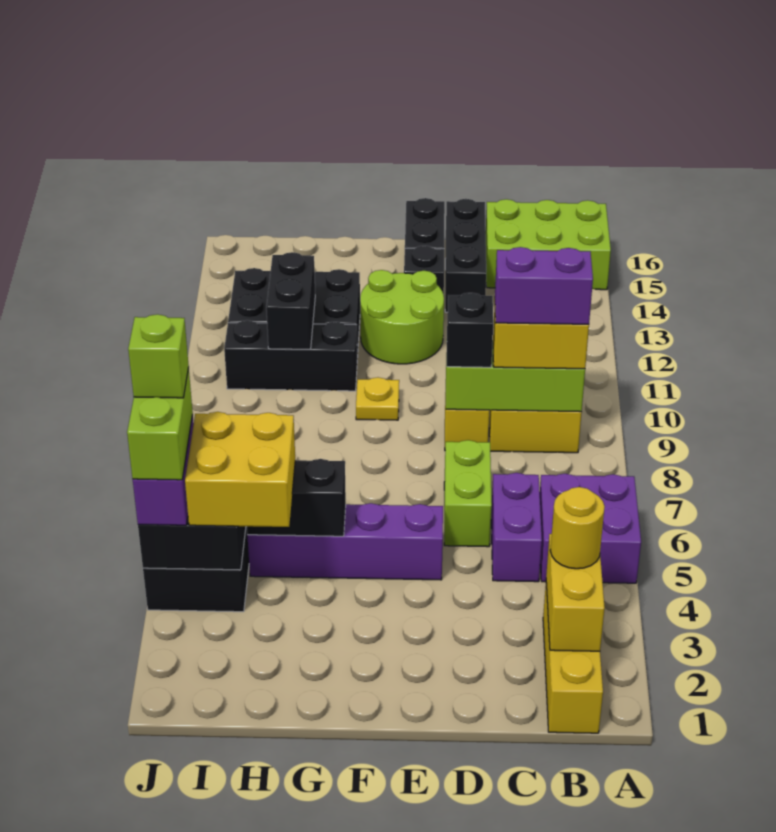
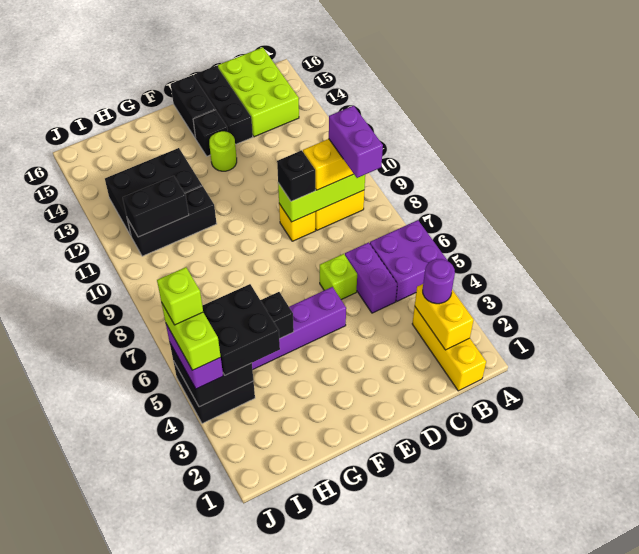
lime 2x3 brick [486,199,611,290] -> lime 2x3 brick turned to [218,47,299,137]
yellow 1x1 round brick [550,487,605,569] -> purple 1x1 round brick [423,259,455,304]
purple 1x2 brick [495,247,593,324] -> purple 1x2 brick turned to [329,106,383,178]
lime 1x2 brick [444,440,492,547] -> lime 1x1 brick [320,254,357,300]
lime 2x2 round brick [360,270,444,364] -> lime 1x1 round brick [209,131,237,171]
yellow 1x1 plate [356,377,399,420] -> none
yellow 2x2 brick [185,412,295,527] -> black 2x2 brick [202,284,280,375]
black 1x2 brick [266,252,315,349] -> black 1x2 brick turned to [123,176,189,237]

